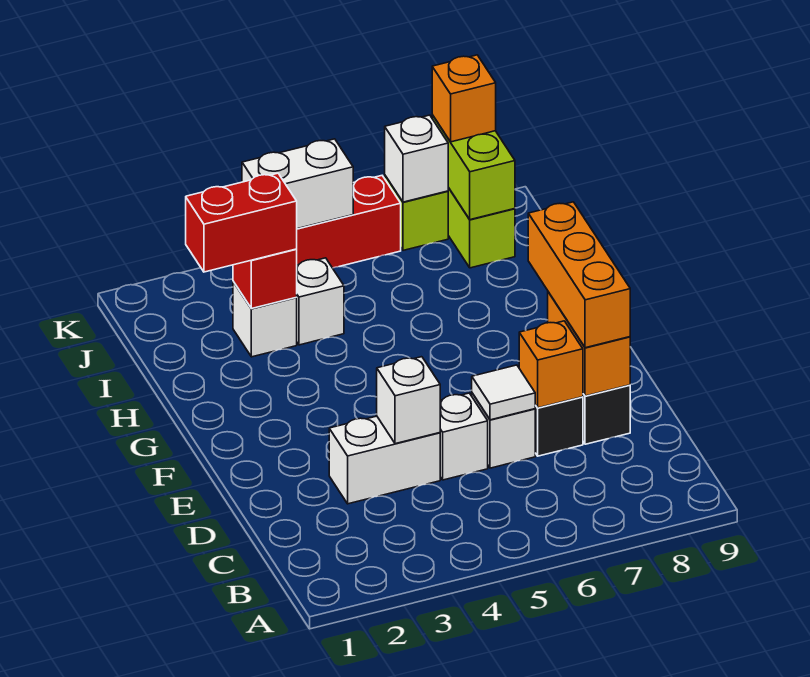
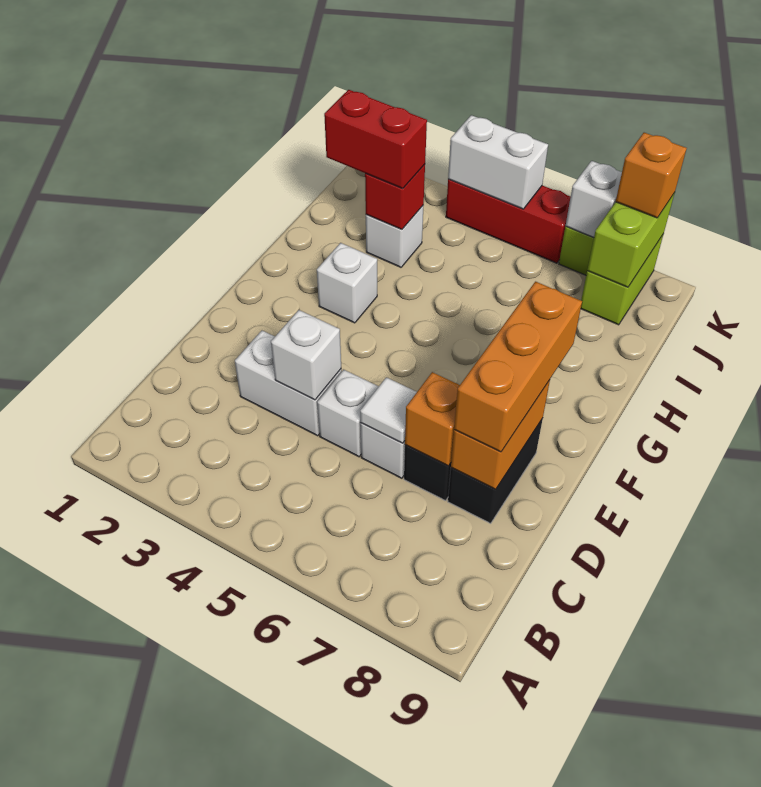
white 1x1 brick [296,258,344,345] -> white 1x1 brick moved to [317,243,377,323]

